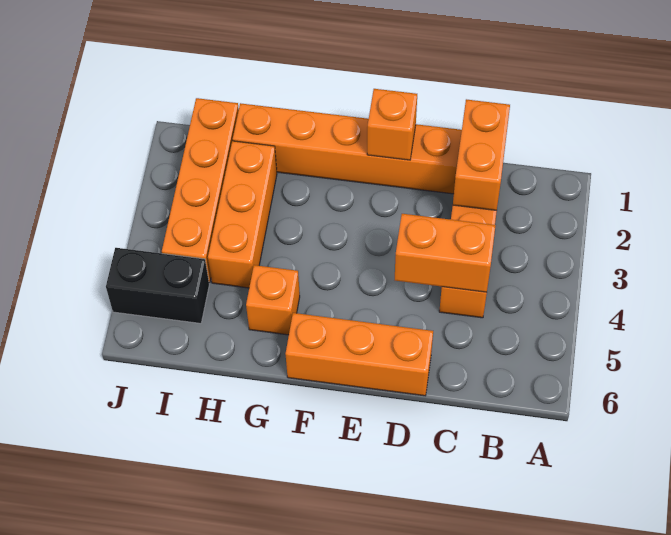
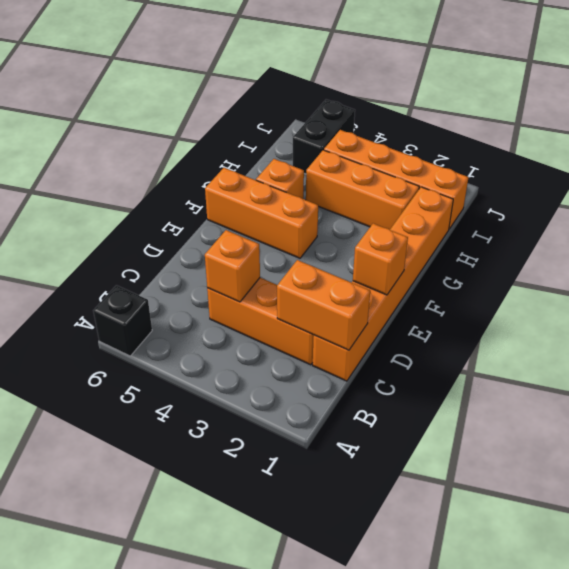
none -> black 1x1 brick [93,285,152,356]
orange 1x2 brick [395,214,496,292] -> orange 1x1 brick [205,230,260,302]
orange 1x3 brick [286,313,433,396] -> orange 1x3 brick turned to [205,168,318,258]

